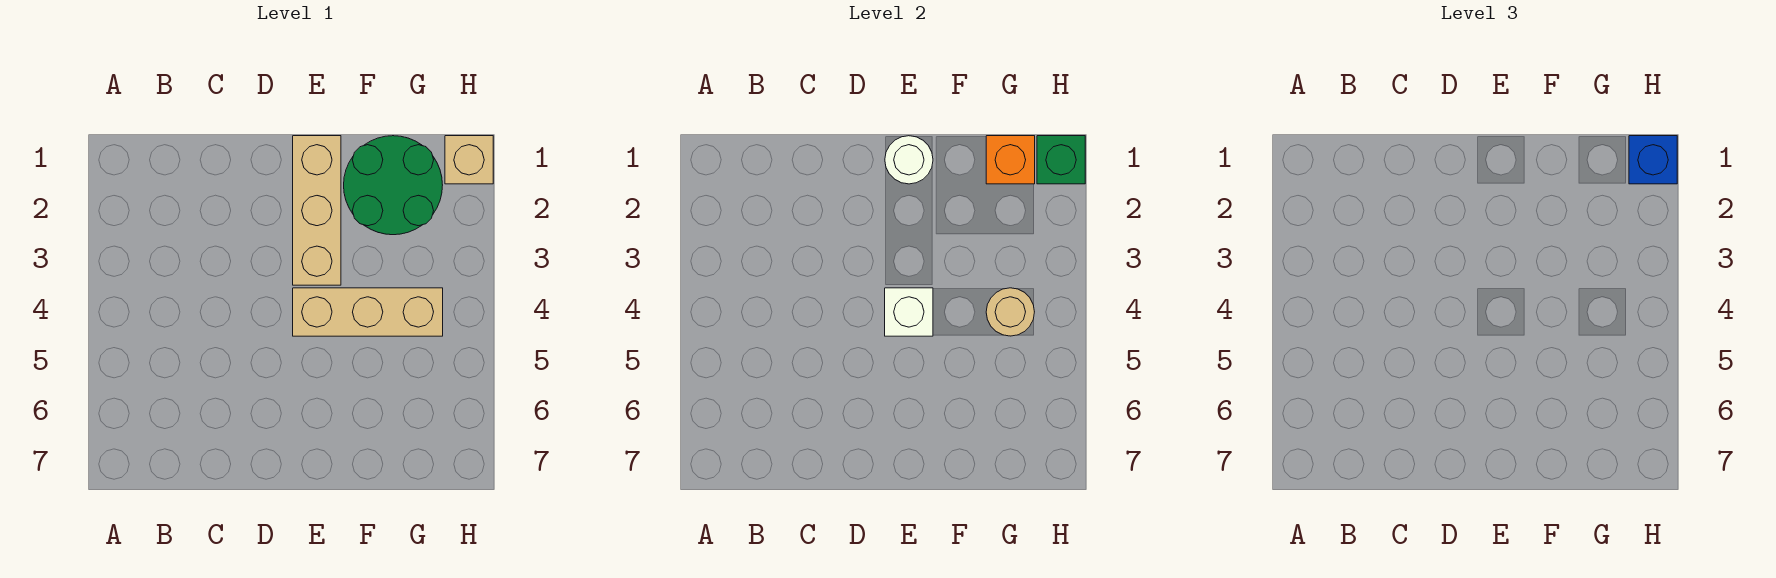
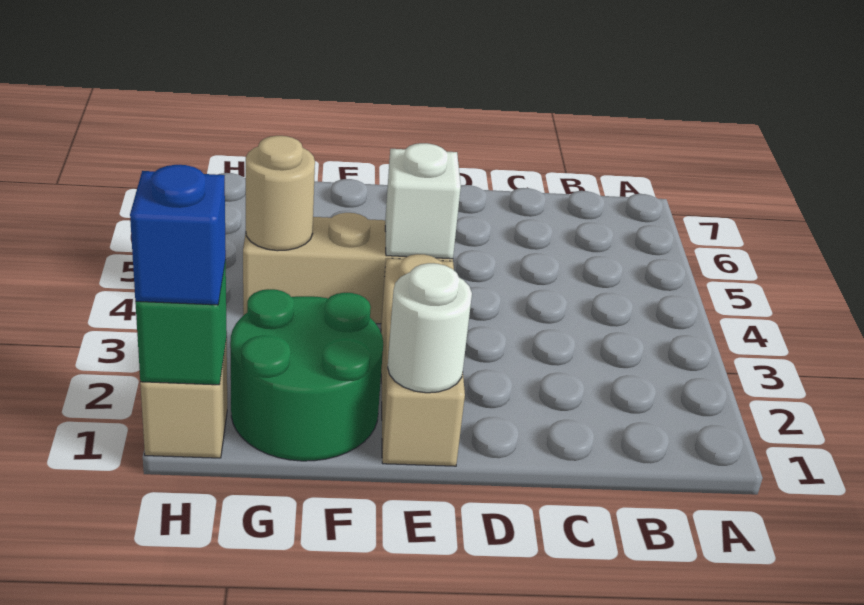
orange 1x1 brick [986,136,1035,184] -> none

